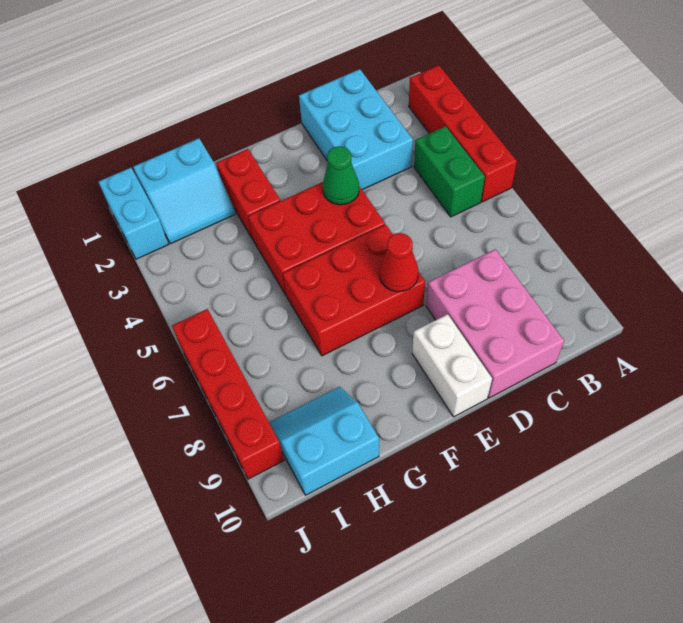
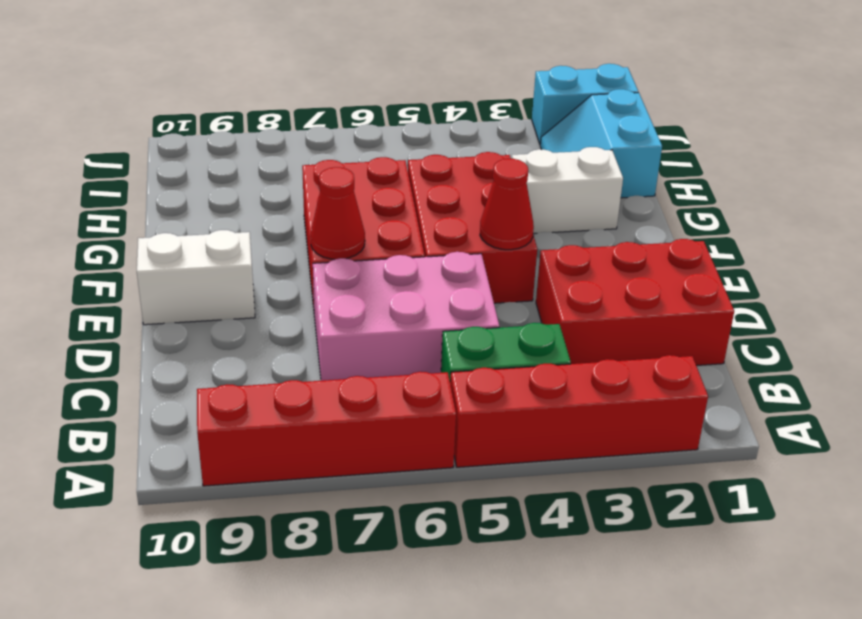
cyan 2x3 brick [299,69,413,190] -> red 2x3 brick [536,239,734,366]
pink 2x3 brick [426,249,564,398] -> pink 2x3 brick moved to [313,252,499,381]
green 1x1 cone [323,146,359,205] -> red 1x1 cone [480,159,534,250]
red 1x2 brick [216,149,280,239] -> white 1x2 brick [512,147,623,234]
cyan 2x2 slope [269,387,379,495] -> none
red 1x4 brick [172,309,284,479] -> red 1x4 brick moved to [197,372,456,486]

